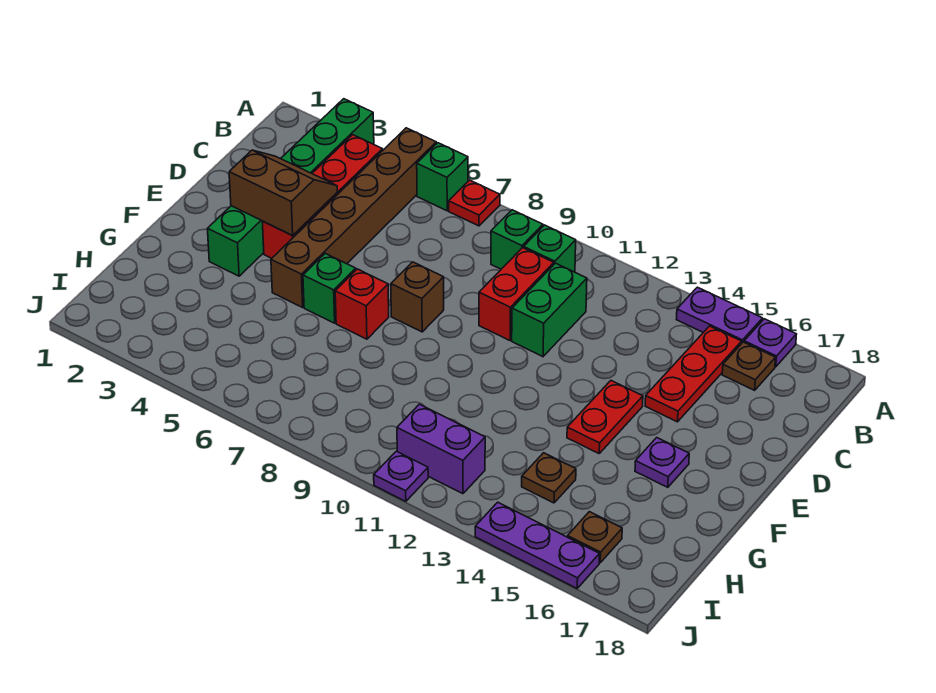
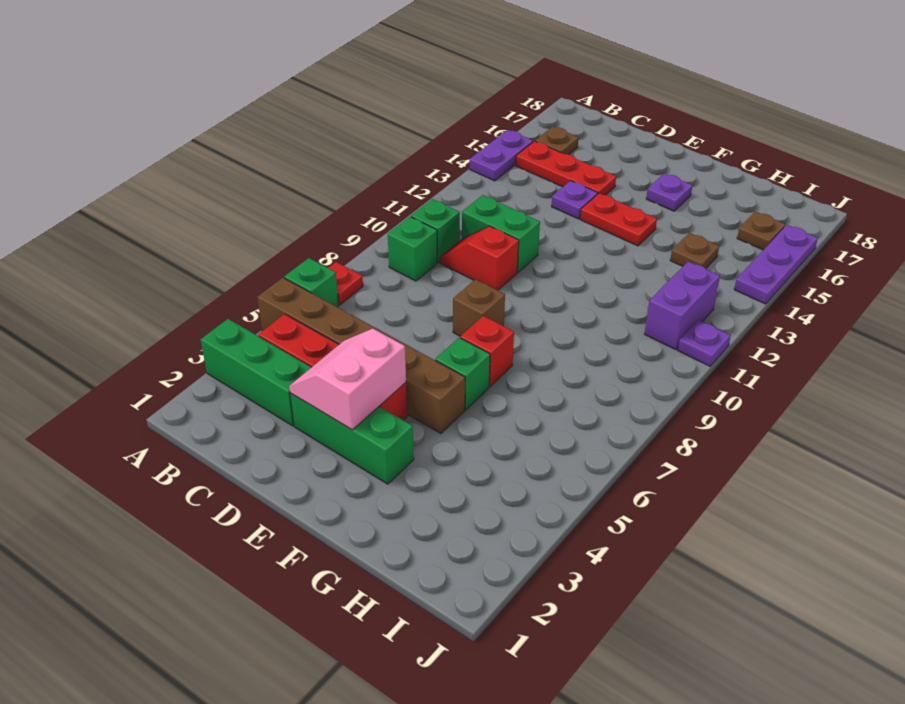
purple 1x1 plate [744,319,797,367] -> purple 1x1 plate moved to [551,181,598,219]
red 1x2 brick [479,248,554,340] -> red 1x2 slope [440,226,519,290]
brown 2x2 slope [229,150,337,235] -> pink 2x2 slope [289,329,406,430]

